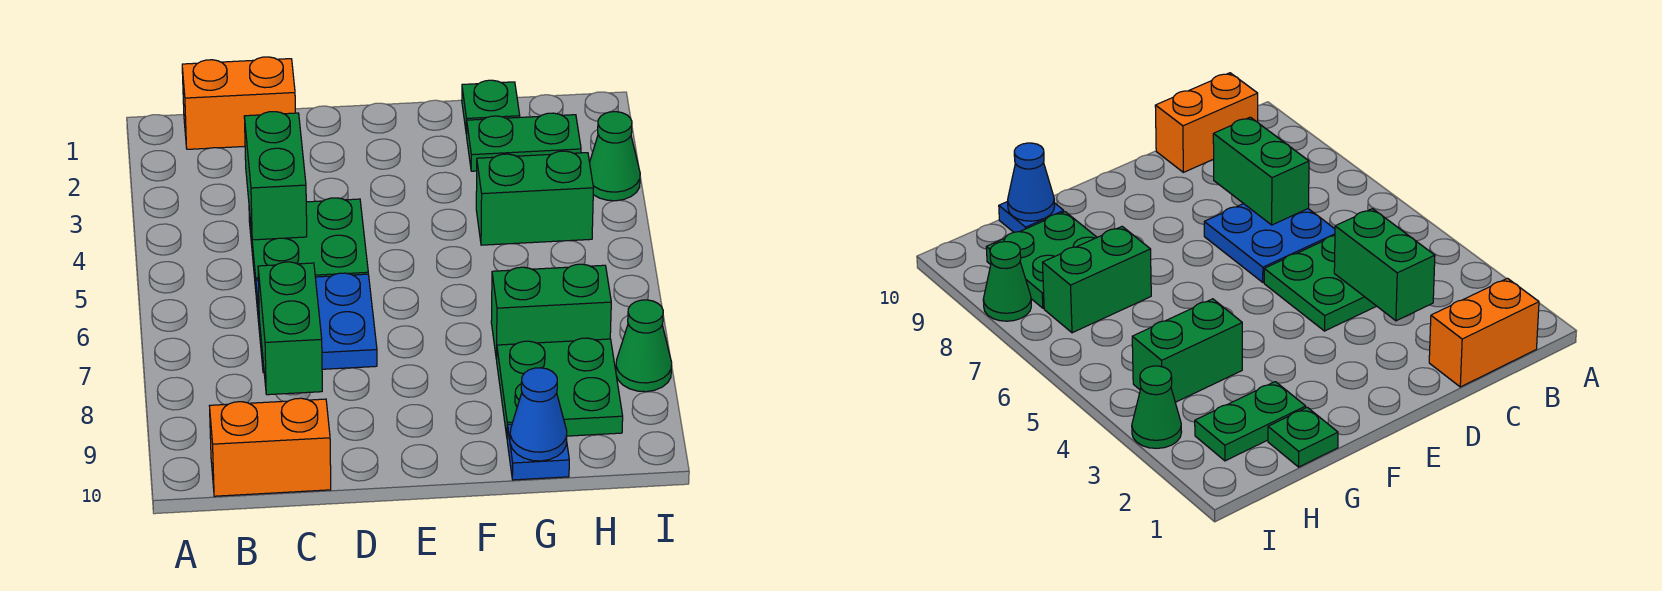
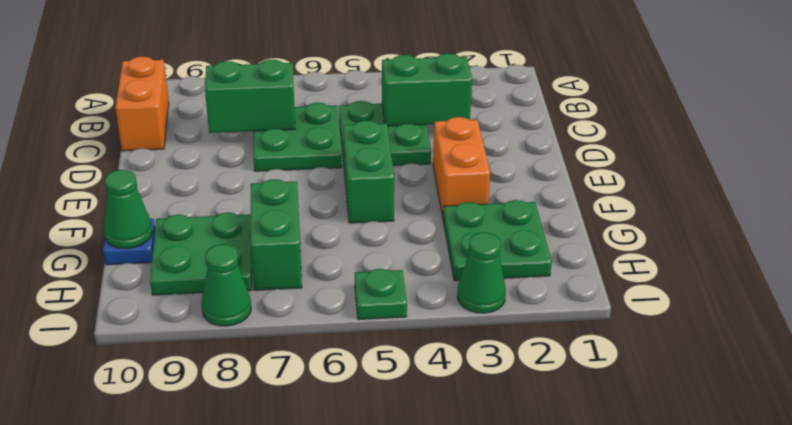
orange 1x2 brick [182,57,295,149] -> orange 1x2 brick moved to [433,117,490,217]
blue 2x2 plate [256,273,377,373] -> green 2x2 plate [253,103,342,171]
green 1x1 plate [462,80,520,135] -> green 1x1 plate moved to [355,269,407,320]
green 1x2 plate [467,113,581,171] -> green 2x2 plate [443,200,552,281]
green 1x2 brick [476,151,593,245] -> green 1x2 brick moved to [343,121,394,223]
blue 1x1 cone [510,368,567,461] -> green 1x1 cone [104,170,152,249]

